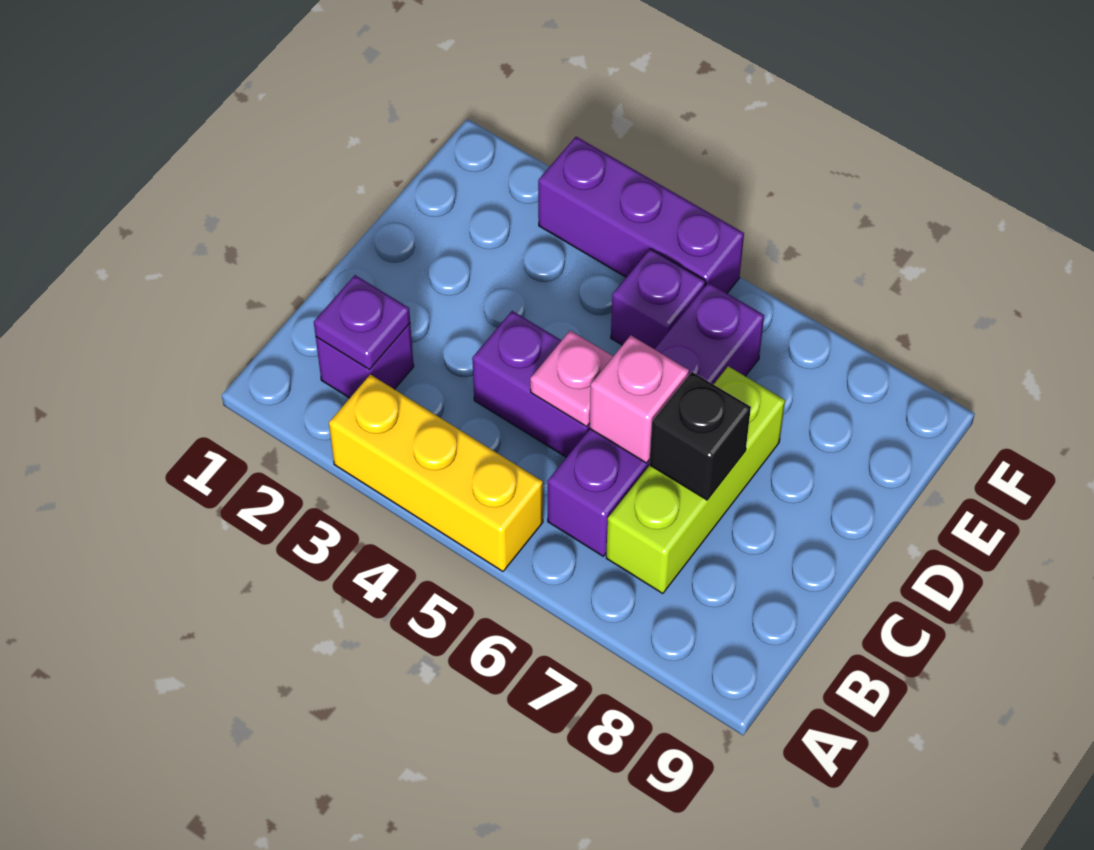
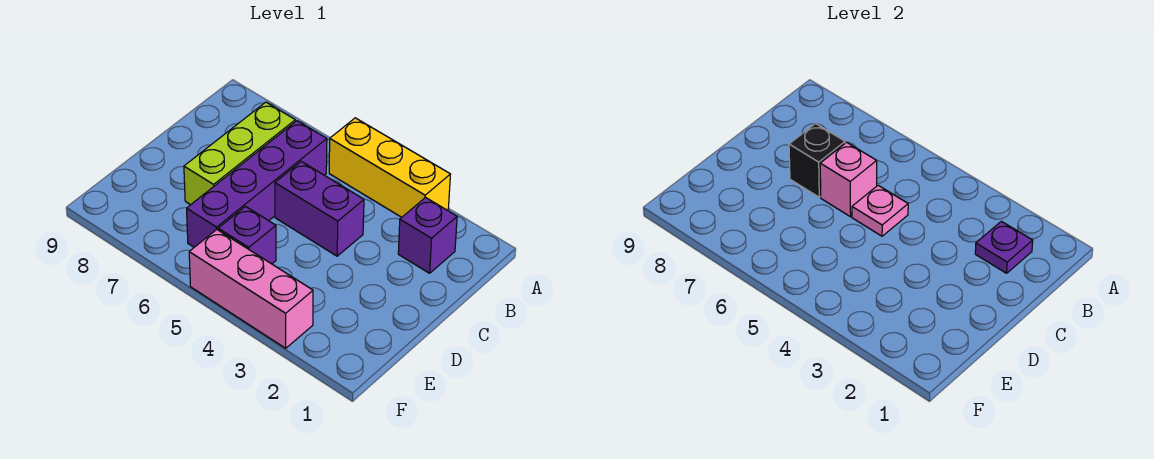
purple 1x3 brick [538,137,744,293] -> pink 1x3 brick [189,230,313,348]

